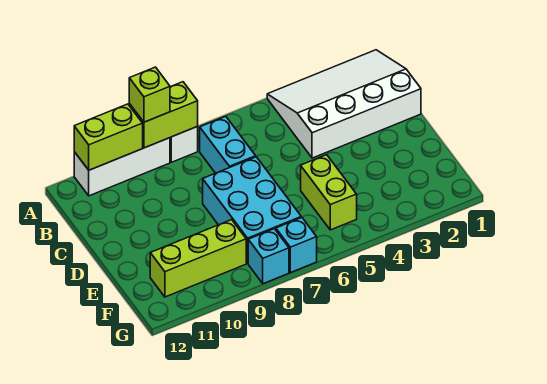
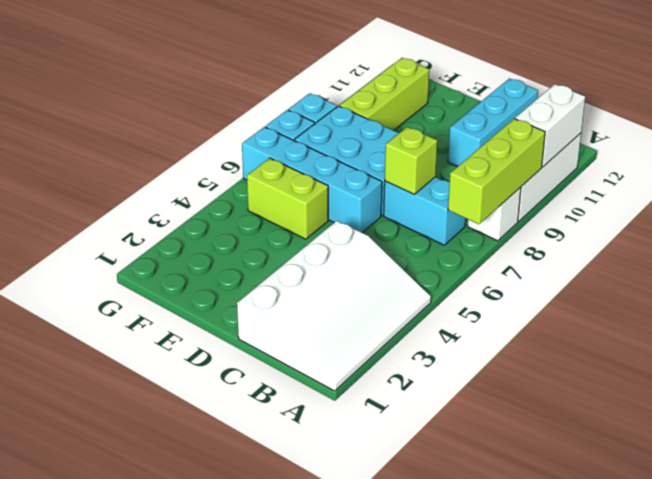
lime 1x2 brick [129,82,198,148] -> lime 1x3 brick [448,119,545,224]
lime 1x1 brick [129,67,170,122] -> lime 1x1 brick moved to [385,127,437,194]
lime 1x2 brick [74,104,143,170] -> white 1x2 brick [515,84,585,167]
none -> cyan 1x3 brick [448,78,538,167]
none -> cyan 1x4 brick [242,127,382,233]

